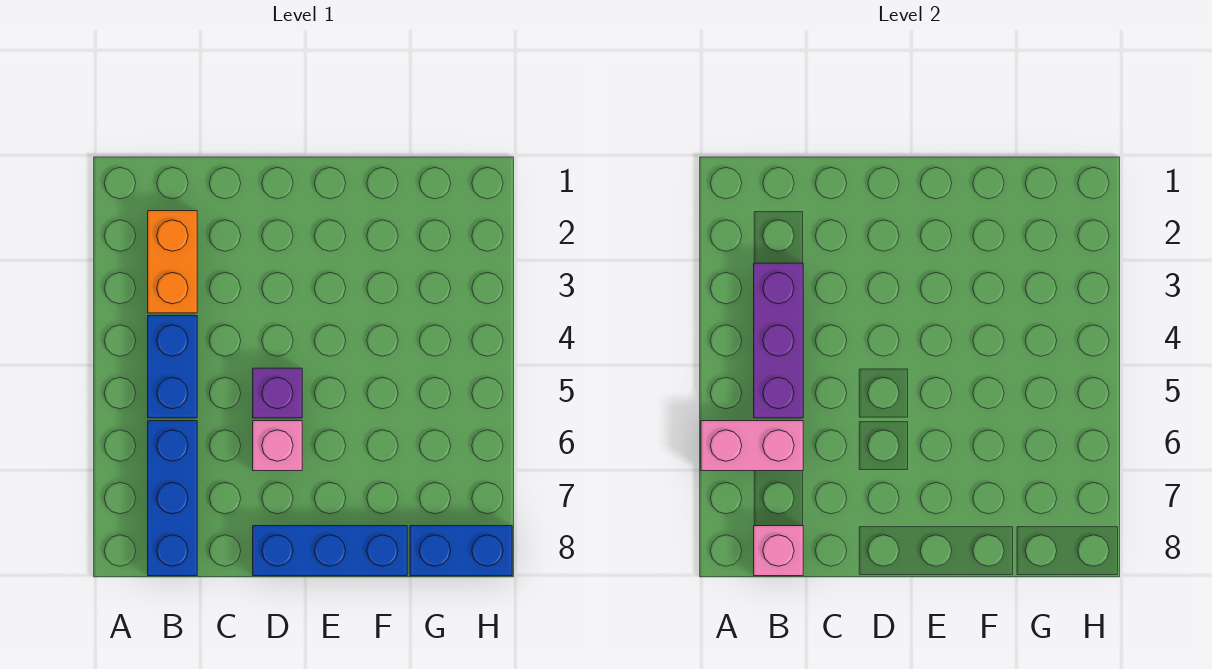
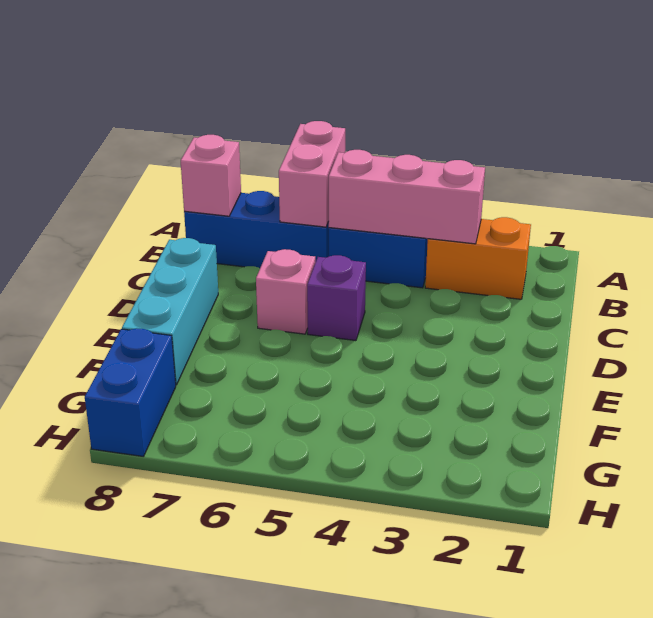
purple 1x3 brick [754,263,803,418] -> pink 1x3 brick [329,150,485,244]
blue 1x3 brick [253,526,407,576] -> cyan 1x3 brick [122,238,218,385]

